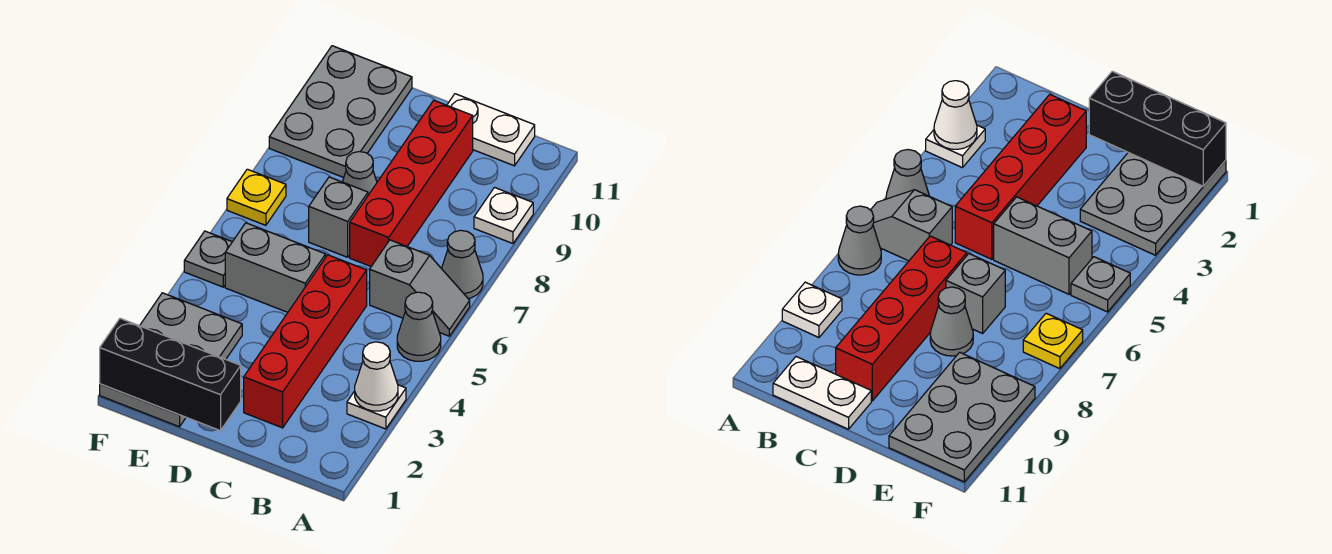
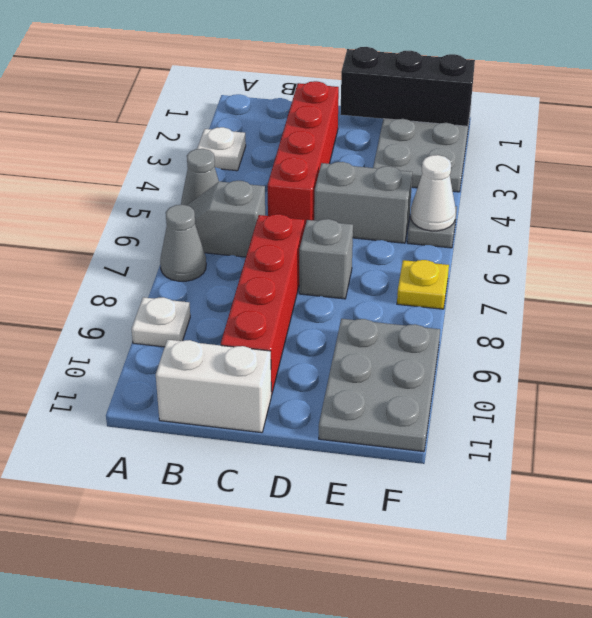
white 1x1 cone [355,342,398,411] -> white 1x1 cone moved to [411,155,456,231]
white 1x2 plate [447,94,535,166] -> white 1x2 brick [156,340,271,433]
grey 1x1 cone [343,152,377,195] -> none

